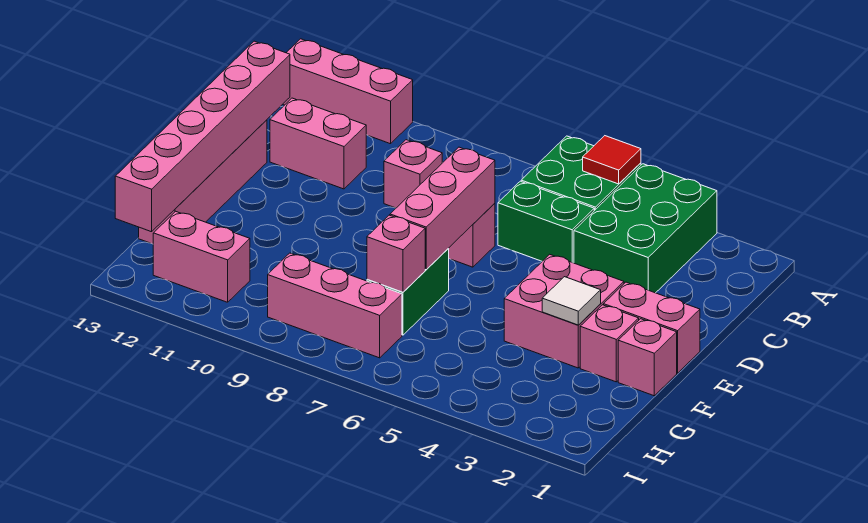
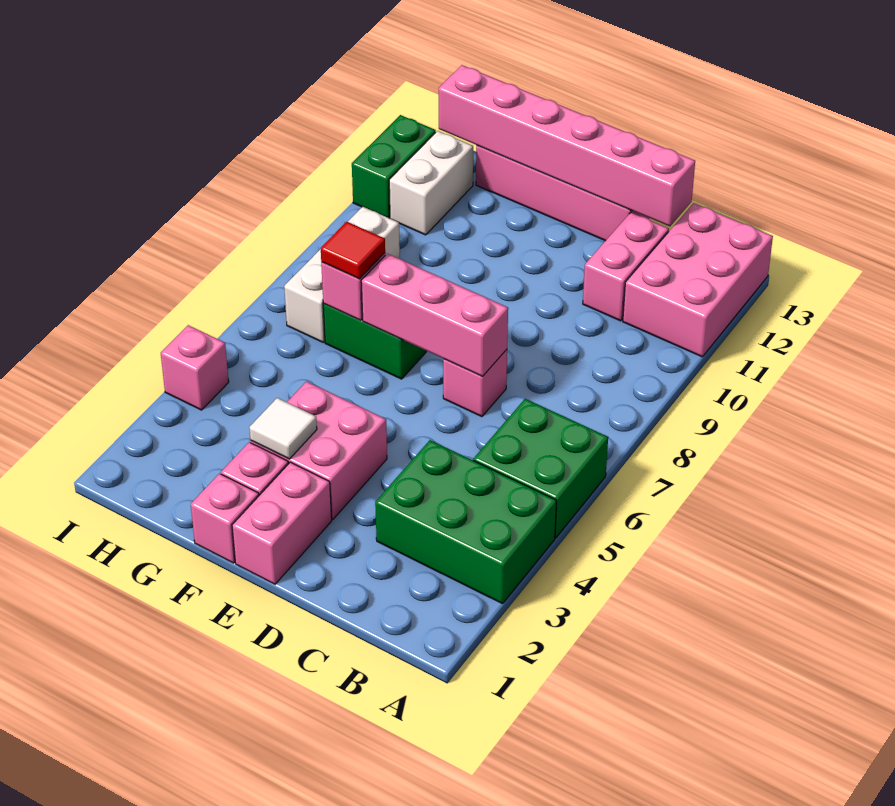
red 1x1 tile [583,136,641,184] -> red 1x1 tile moved to [321,222,385,279]
pink 1x3 brick [283,39,413,144] -> pink 2x3 brick [623,203,773,357]
green 1x2 brick [498,181,594,263] -> green 1x2 brick moved to [352,115,436,218]
pink 1x1 brick [384,140,442,208] -> pink 1x1 brick moved to [161,325,229,410]
pink 1x3 brick [268,253,402,358] -> white 1x3 brick [284,207,400,342]
pink 1x2 brick [153,211,250,302] -> white 1x2 brick [389,131,473,235]

